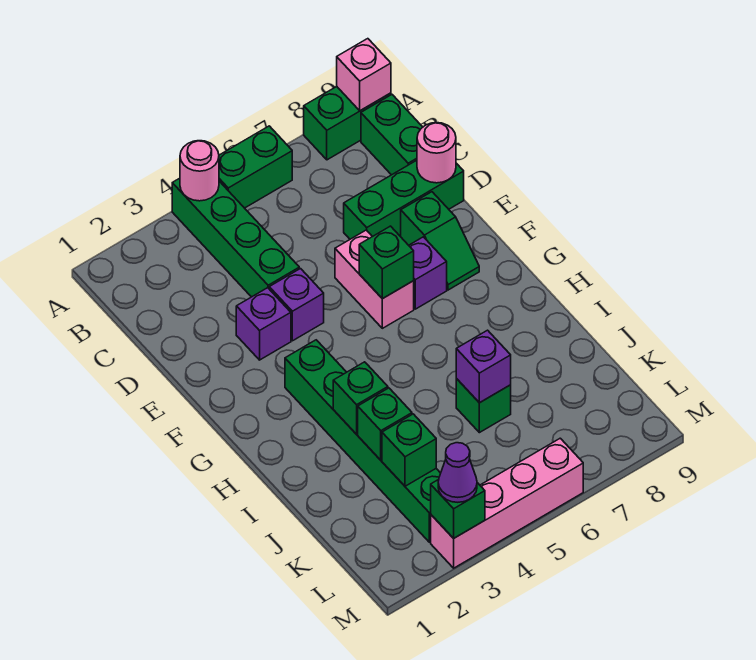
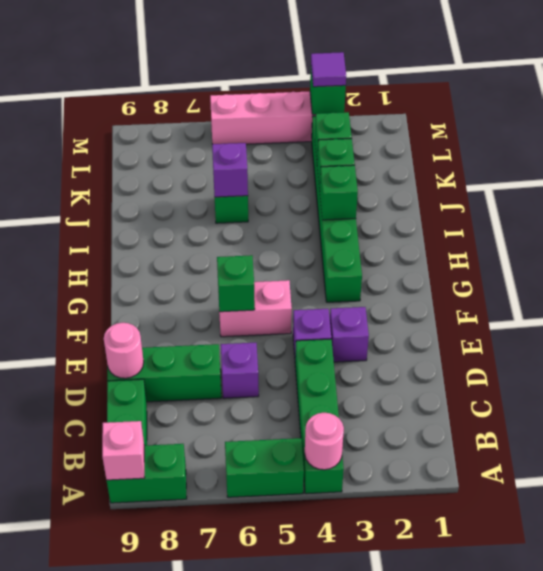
pink 1x2 brick [335,230,414,328] -> pink 1x2 brick turned to [219,280,292,337]
green 1x2 slope [401,192,479,290] -> none
purple 1x1 brick [409,237,447,309] -> purple 1x1 brick moved to [221,343,259,398]
purple 1x1 cone [438,443,477,502] -> purple 1x1 tile [311,52,346,87]

